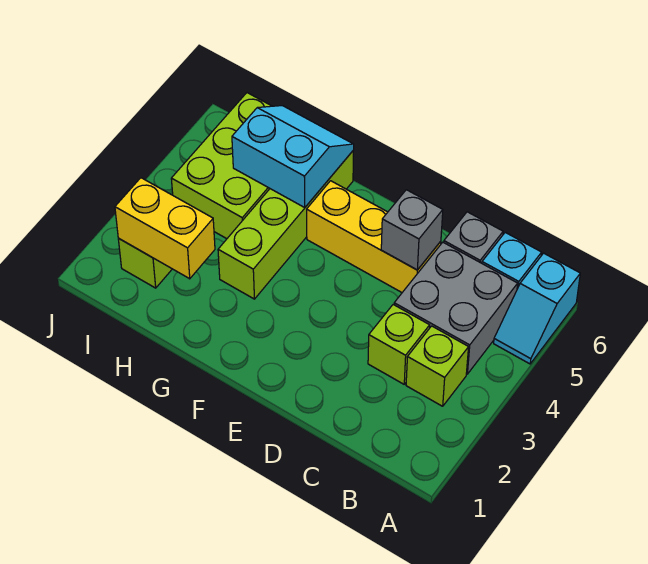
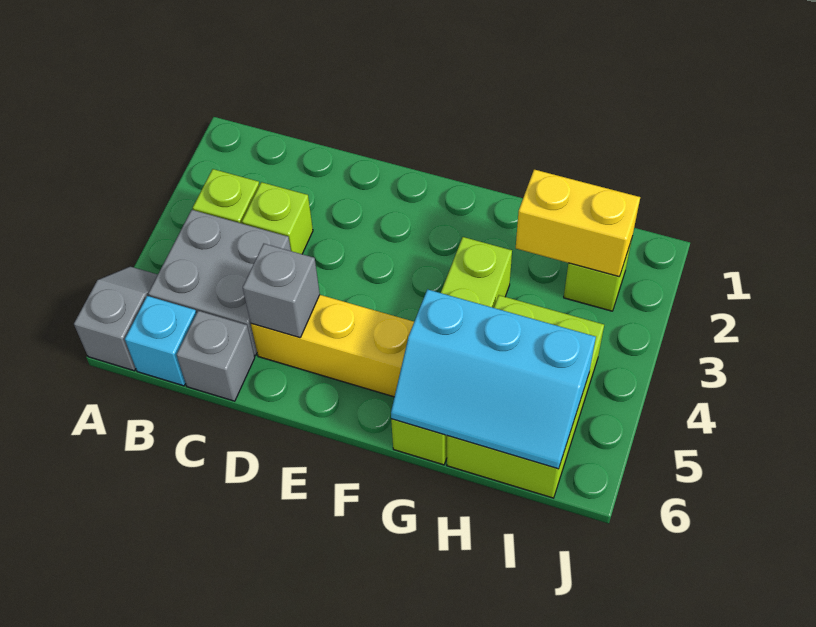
cyan 1x2 slope [494,253,580,364] -> grey 1x2 slope [74,267,158,371]
cyan 2x2 slope [232,106,354,207] -> cyan 2x3 slope [391,289,596,469]

